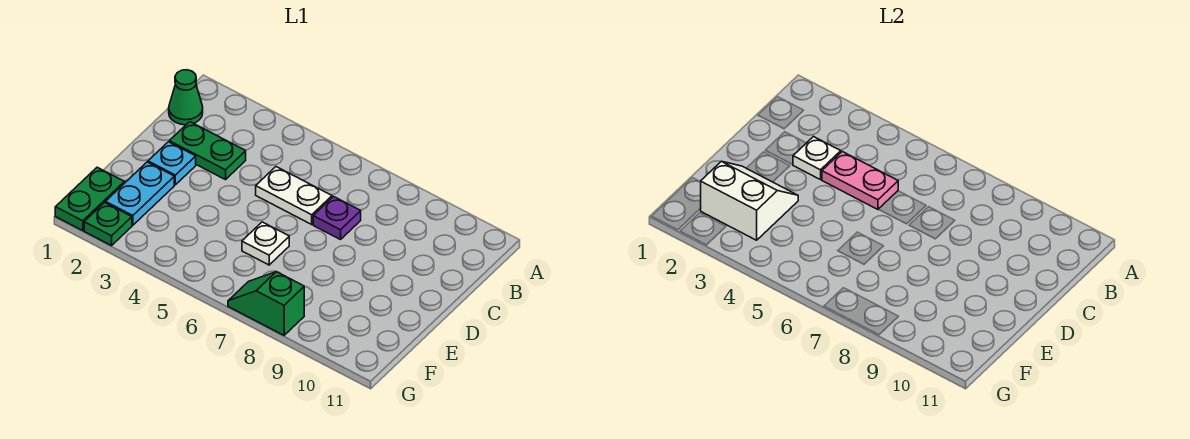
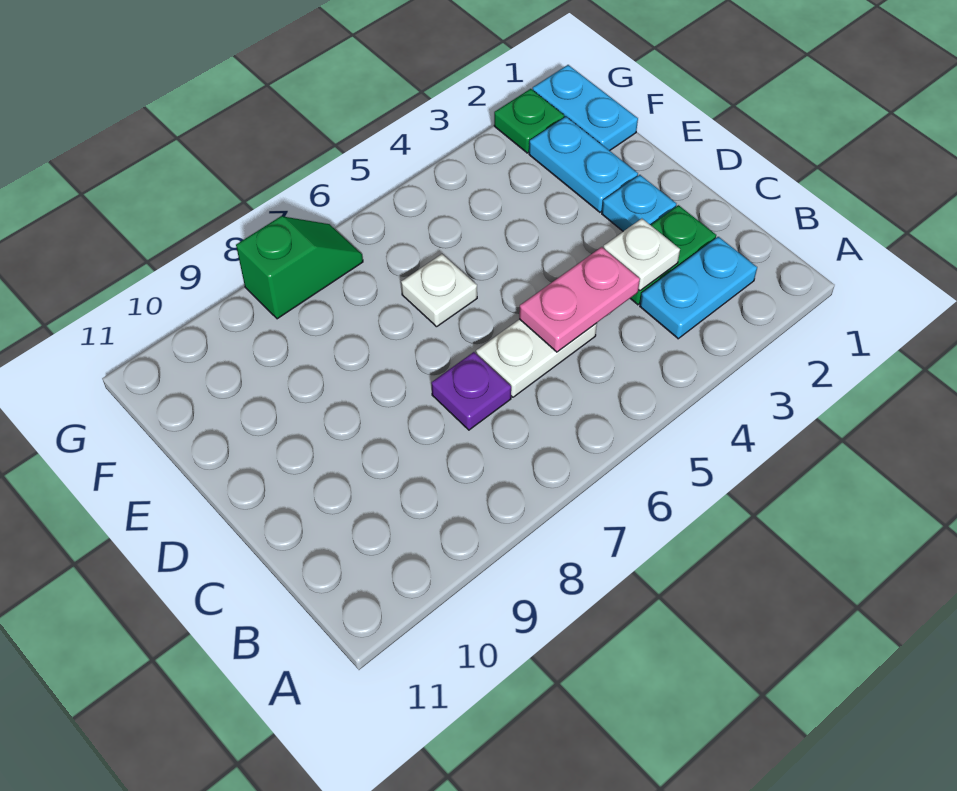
green 1x1 cone [169,70,203,125] -> none
none -> cyan 1x2 plate [640,237,757,339]
white 2x2 slope [700,161,798,240] -> none
green 1x2 plate [55,167,124,231] -> cyan 1x2 plate [532,65,638,151]

